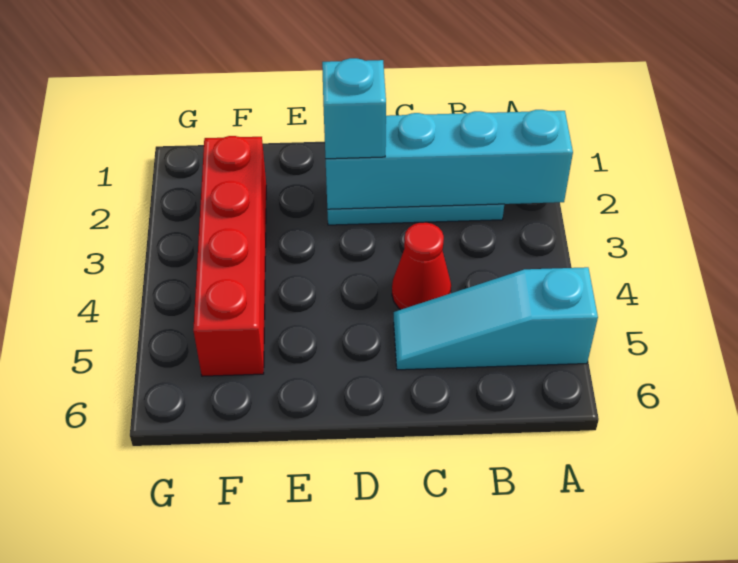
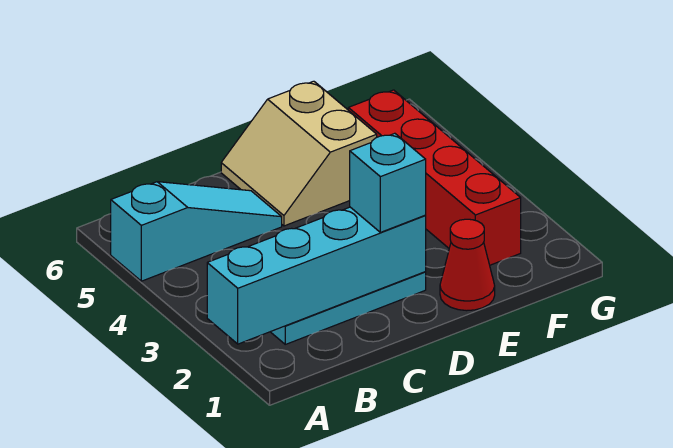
red 1x1 cone [392,222,451,310] -> red 1x1 cone moved to [440,219,495,311]
none -> tan 2x2 slope [221,81,377,226]

